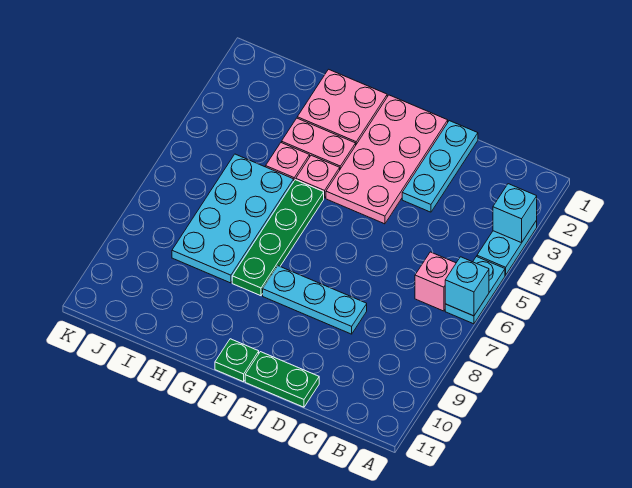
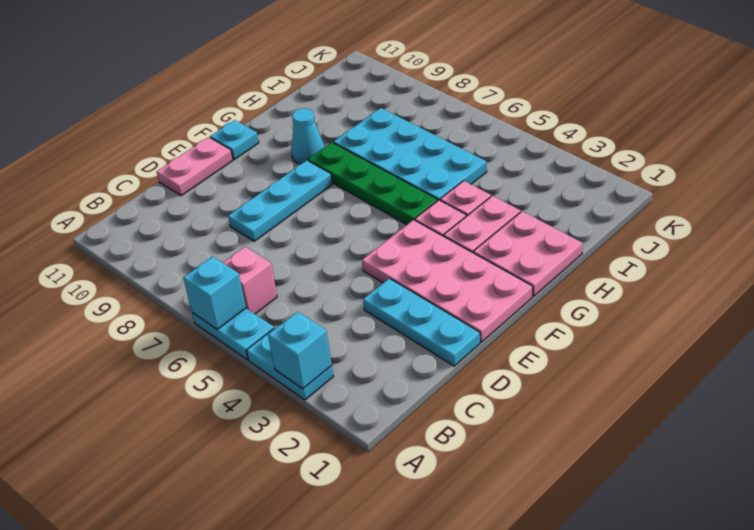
green 1x2 plate [245,352,319,407] -> pink 1x2 plate [157,137,233,196]
green 1x1 plate [215,339,259,382] -> cyan 1x1 plate [210,120,259,159]
none -> cyan 1x1 cone [291,108,325,164]

